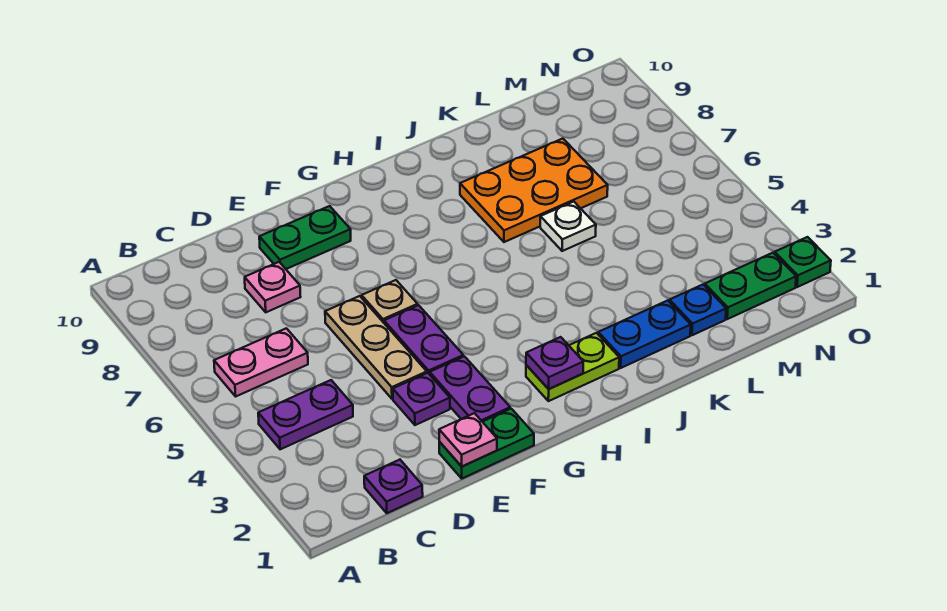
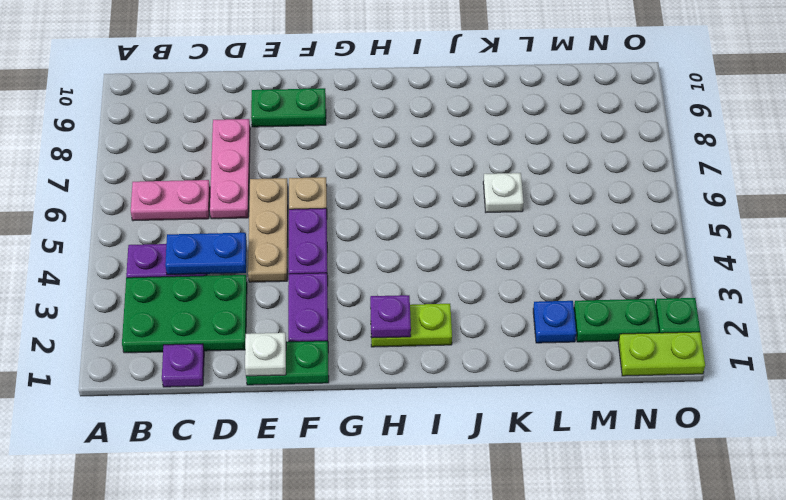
none -> green 2x3 plate [122,275,247,353]
pink 1x1 plate [245,262,300,312] -> pink 1x3 plate [210,119,250,219]
pink 1x1 plate [439,413,497,466] -> white 1x1 plate [245,333,286,376]
purple 1x1 plate [393,373,450,425] -> none
blue 1x2 plate [598,301,691,368] -> blue 1x2 plate moved to [165,233,247,275]
orange 2x3 plate [460,139,608,242] -> none
none -> lime 1x2 plate [618,332,705,376]

